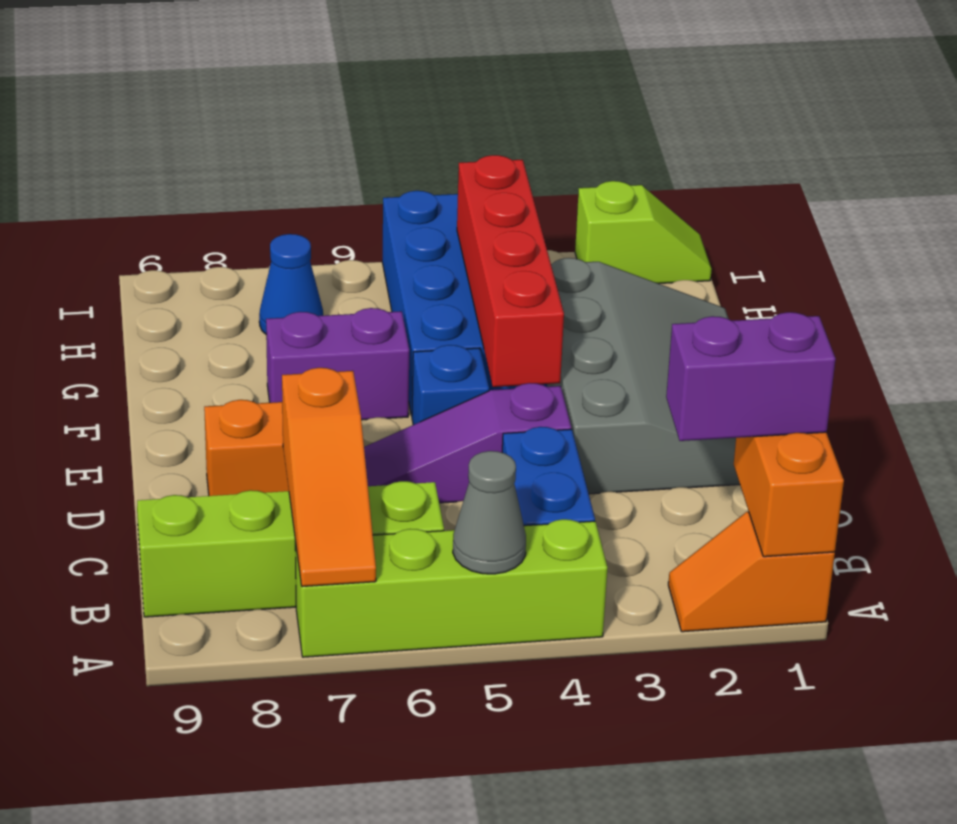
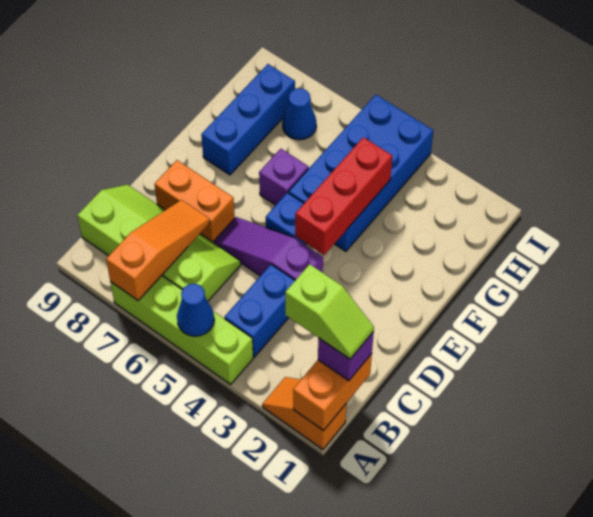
grey 1x1 cone [453,451,526,574] -> blue 1x1 cone [177,284,214,336]
orange 1x3 slope [282,368,376,587] -> orange 1x3 slope turned to [106,200,210,300]
purple 1x2 brick [666,312,836,441] -> purple 1x1 brick [318,332,374,381]
grey 3x4 slope [547,258,740,494] -> none
red 1x4 brick [457,155,564,387] -> red 1x3 brick [295,137,392,255]
purple 1x2 brick [266,308,409,420] -> purple 1x1 brick [259,149,309,205]
none -> blue 1x3 brick [201,64,295,175]
lime 1x2 slope [575,181,712,284] -> lime 1x2 slope moved to [285,264,374,359]

